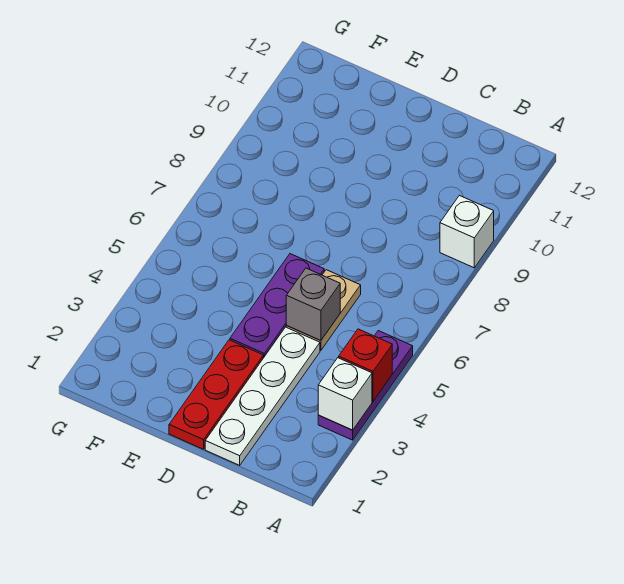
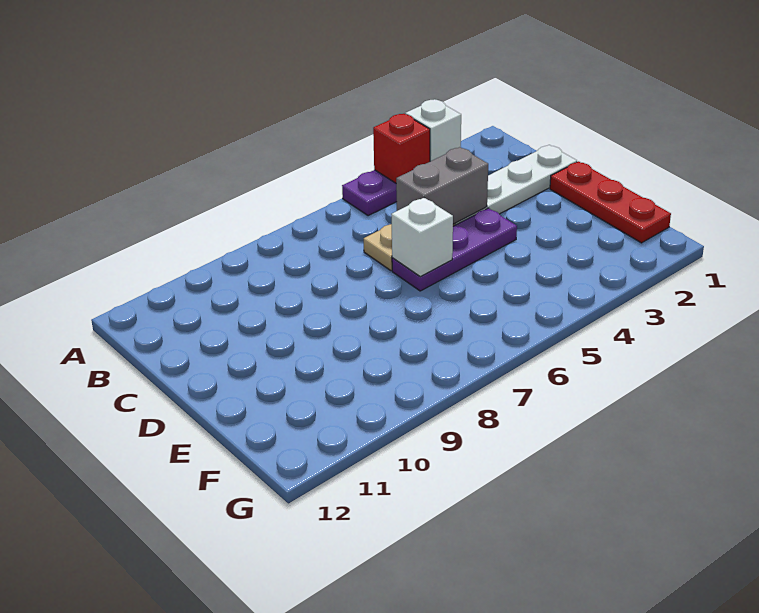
white 1x1 brick [440,196,494,268] -> white 1x1 brick moved to [391,198,453,277]
grey 1x1 brick [286,268,340,341] -> grey 1x2 brick [396,147,488,224]
red 1x3 plate [169,340,263,449] -> red 1x3 plate turned to [550,161,671,243]

